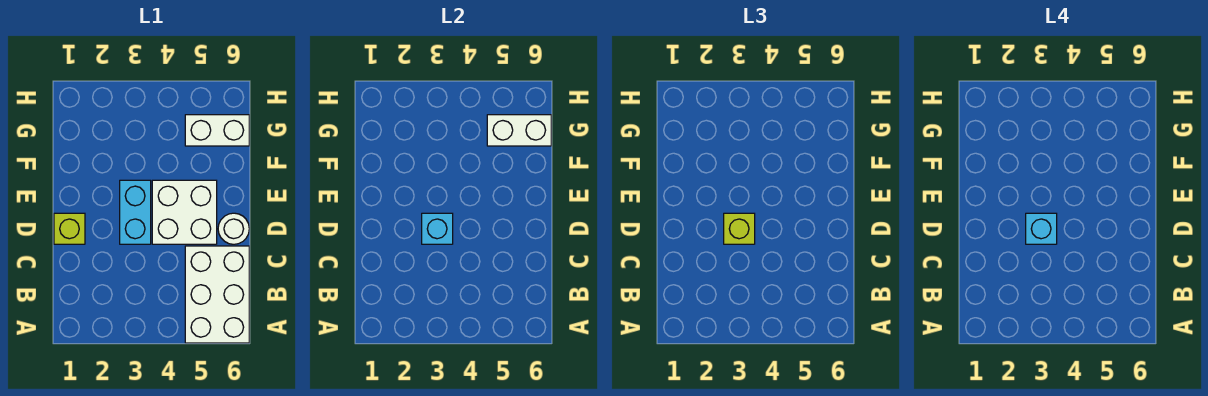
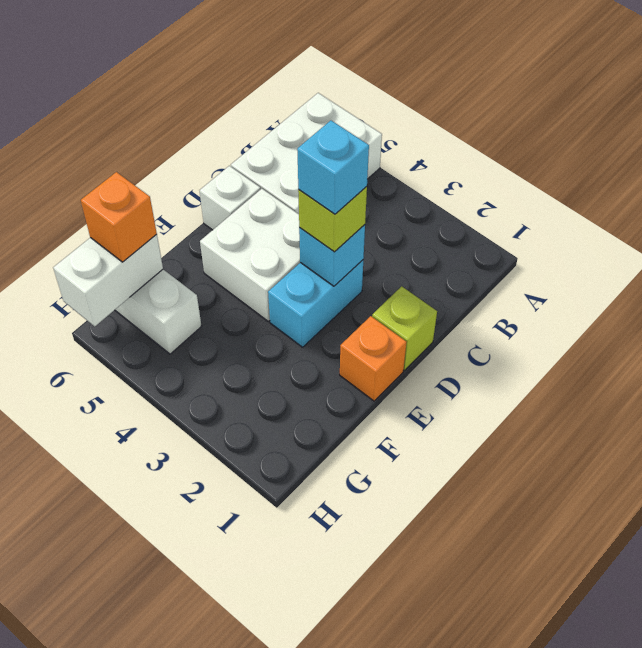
white 1x1 round brick [218,213,249,244] -> white 1x1 brick [200,166,260,230]
none -> orange 1x1 brick [340,316,406,401]
white 1x2 brick [487,115,551,146] -> white 1x2 brick turned to [53,234,163,326]
none -> orange 1x1 brick [81,172,157,262]

